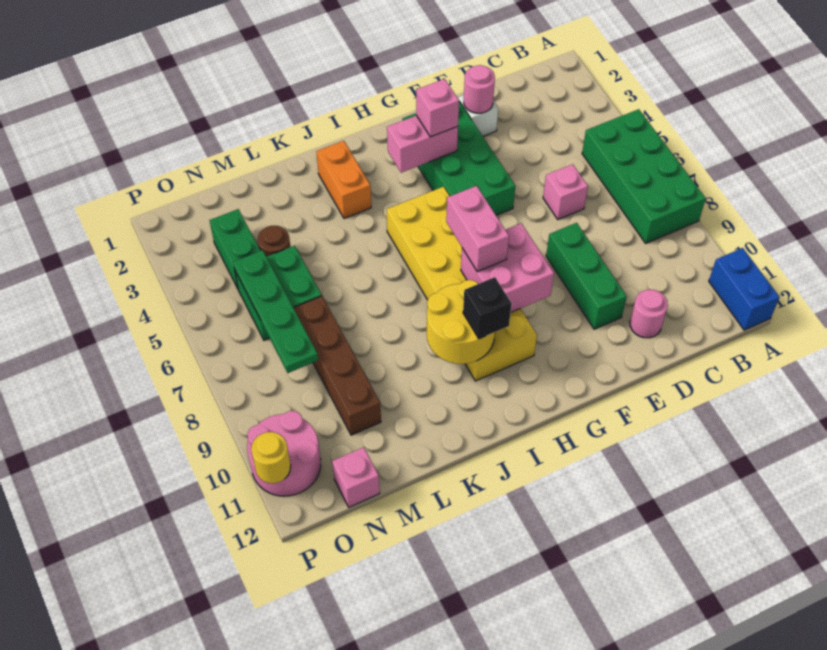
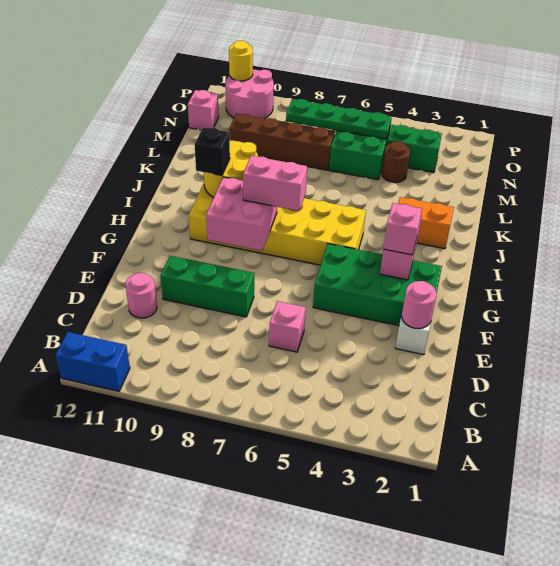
green 2x4 brick [582,109,706,243] -> none

